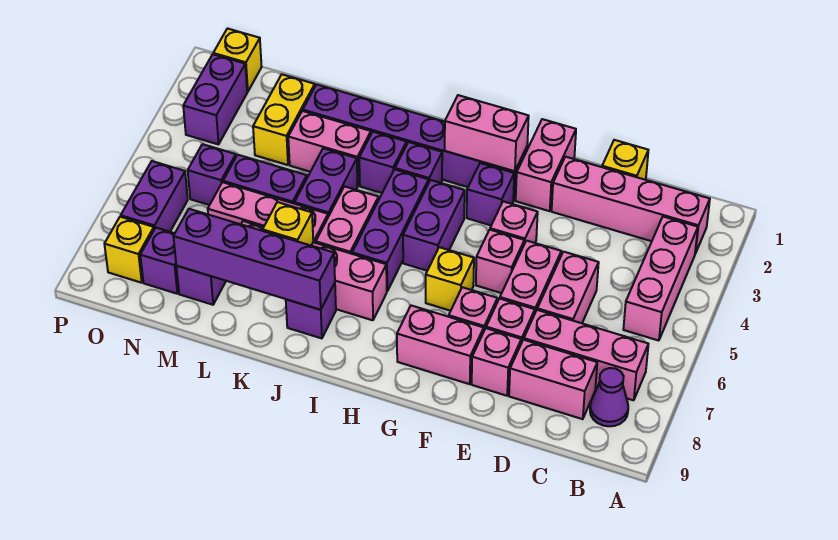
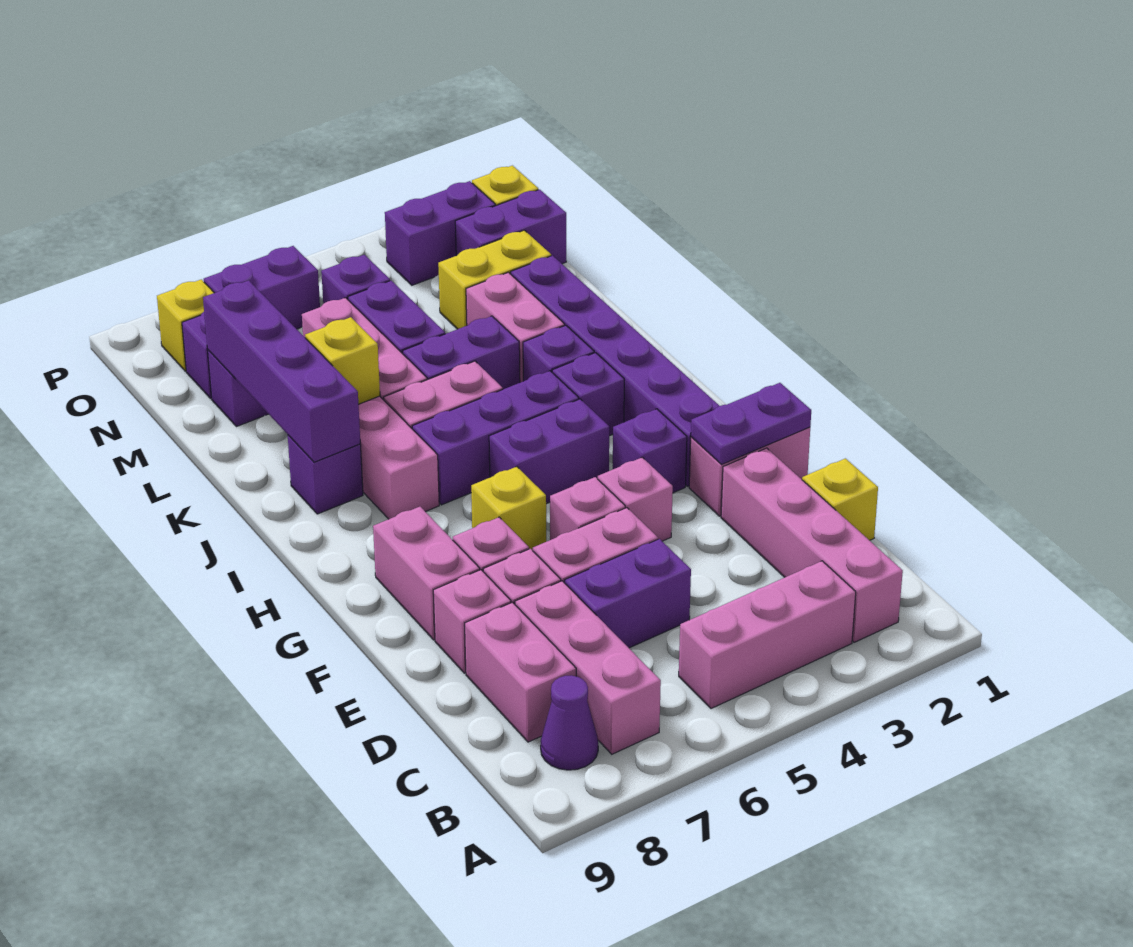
pink 1x2 brick [537,252,599,323] -> purple 1x2 brick [565,539,691,648]
none -> purple 1x2 plate [691,383,811,464]
pink 1x2 brick [445,95,529,171] -> none
none -> purple 1x2 brick [455,190,566,264]

